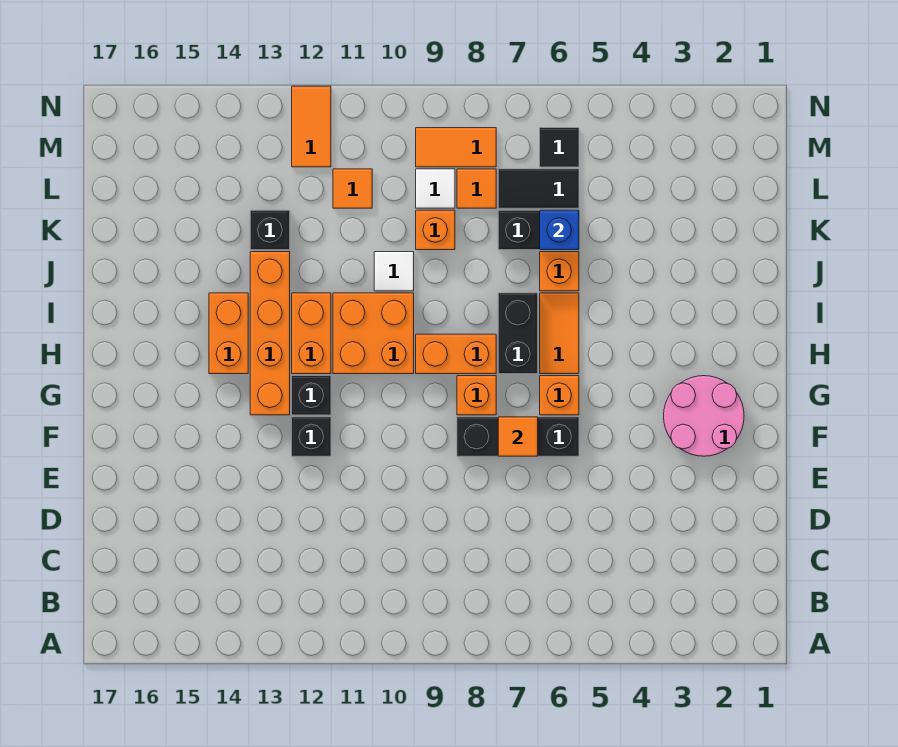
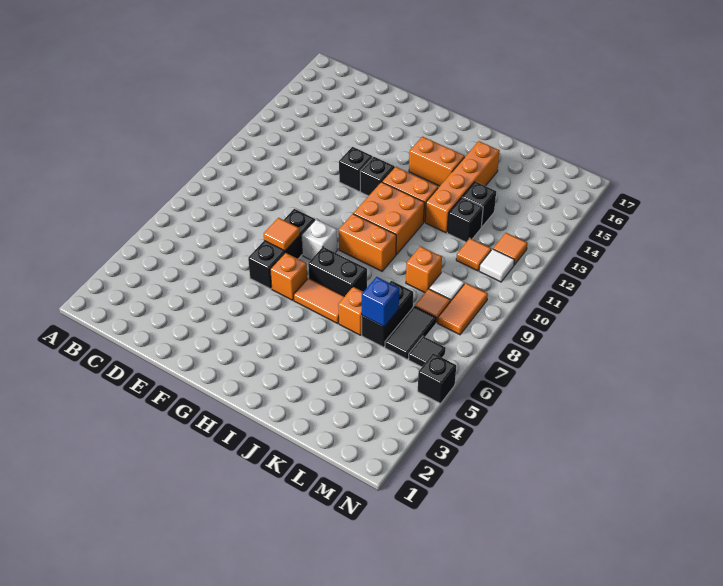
pink 2x2 round brick [664,376,744,456] -> none
orange 1x1 brick [457,376,496,415] -> white 1x1 brick [302,220,337,260]
orange 1x4 brick [250,252,290,415] -> orange 1x4 brick turned to [425,141,500,233]
orange 1x2 brick [416,334,496,374] -> orange 1x2 brick turned to [339,214,396,271]
white 1x1 tile [374,252,414,291] -> white 1x1 tile moved to [479,249,514,282]
none -> black 1x1 brick [447,197,483,242]
orange 1x2 tile [292,86,331,167] -> orange 1x1 tile [493,233,527,265]
none -> black 1x1 brick [418,353,456,404]

